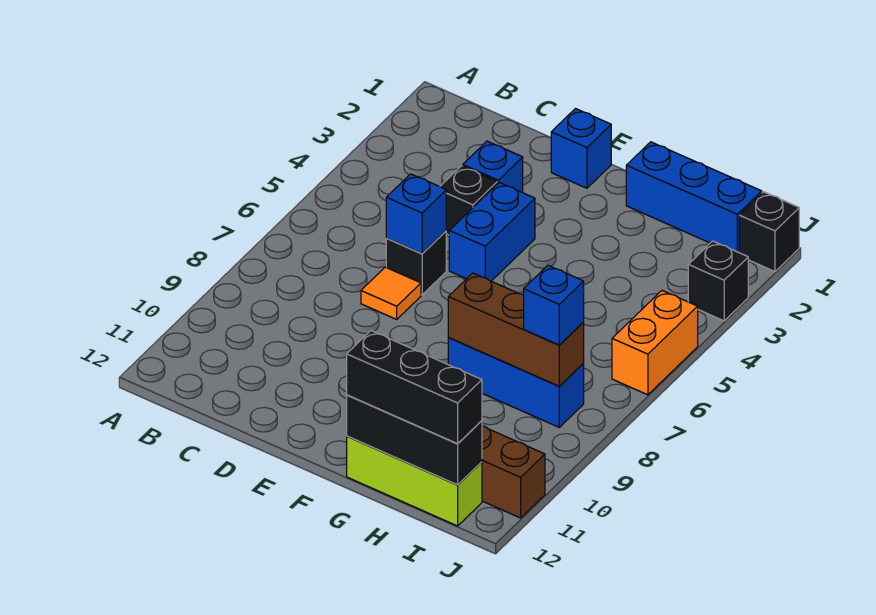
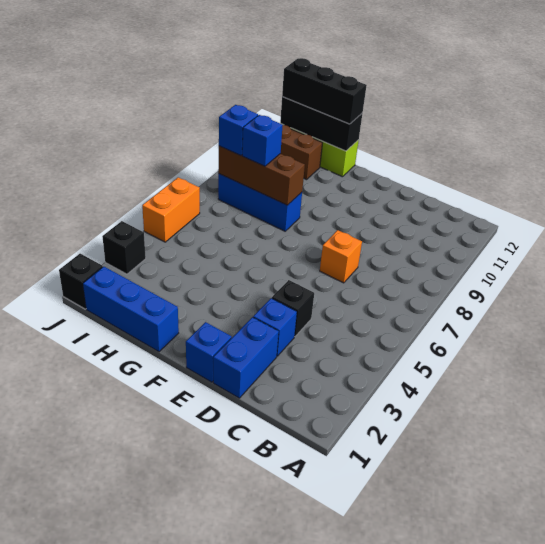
black 1x1 brick [386,231,446,295] -> none
blue 1x1 brick [386,174,446,254] -> blue 1x1 brick moved to [242,115,283,166]
orange 1x1 tile [361,267,421,319] -> orange 1x1 brick [320,230,362,283]
blue 1x2 brick [449,183,535,281] -> blue 1x2 brick moved to [213,317,279,398]

